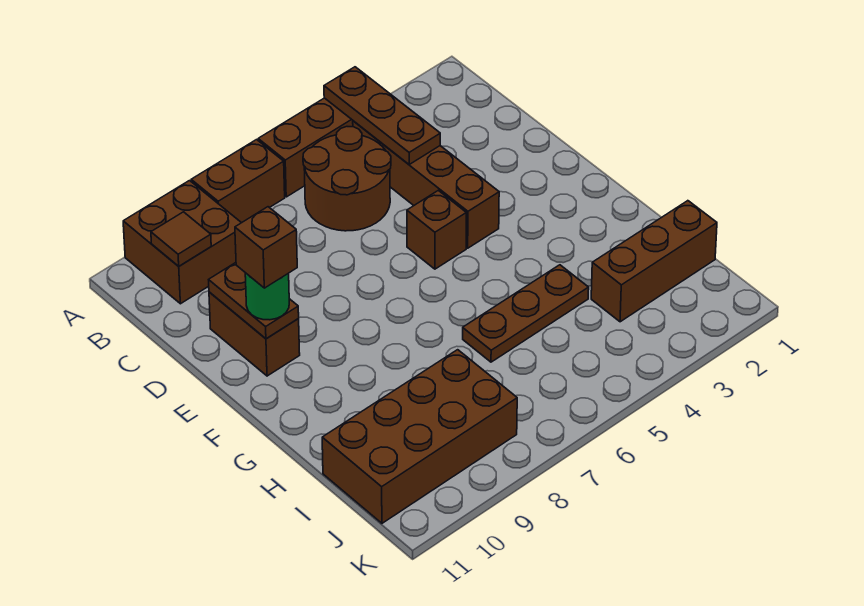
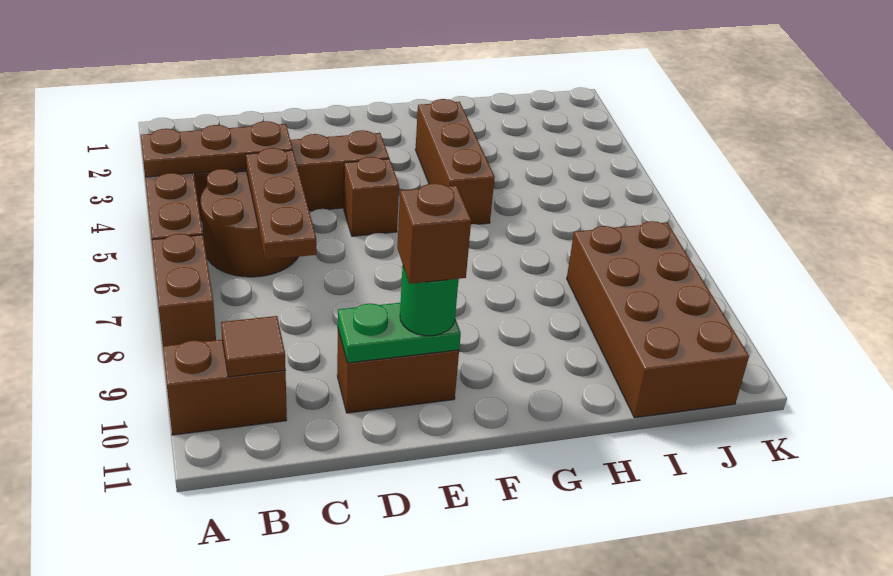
brown 2x2 brick [123,181,241,304] -> brown 1x2 brick [163,340,287,435]
brown 1x2 plate [209,263,299,339] -> green 1x2 plate [338,303,461,363]
brown 1x3 plate [463,265,589,362] -> brown 1x3 plate moved to [246,148,316,260]
brown 1x3 brick [591,201,717,322] -> brown 1x3 brick moved to [415,99,495,224]

